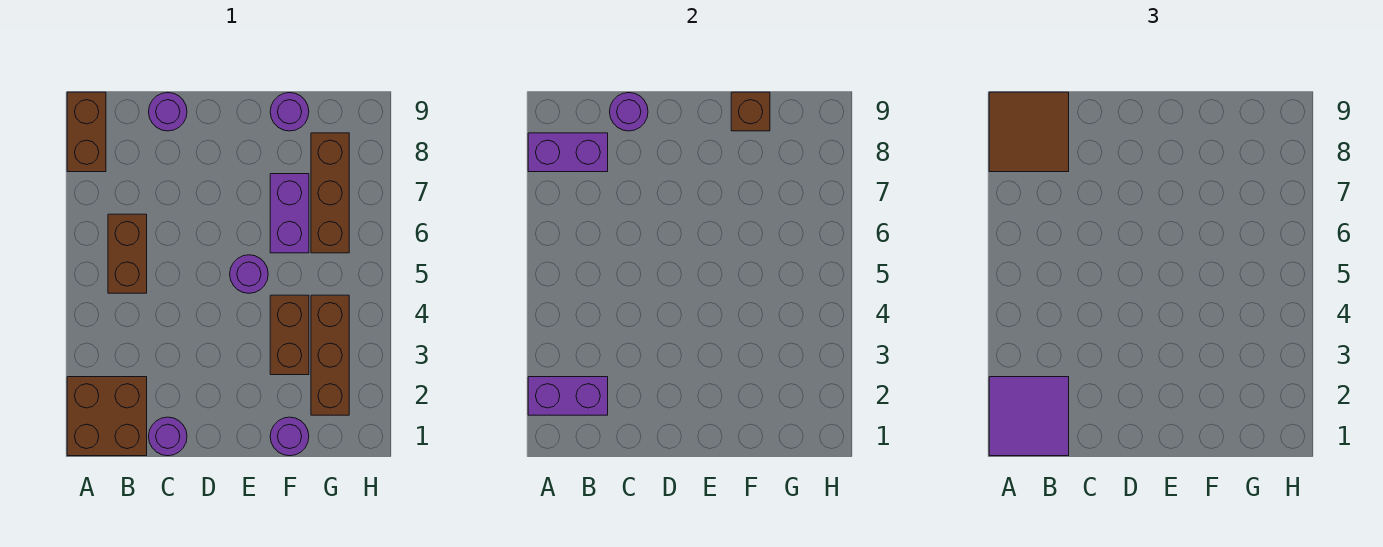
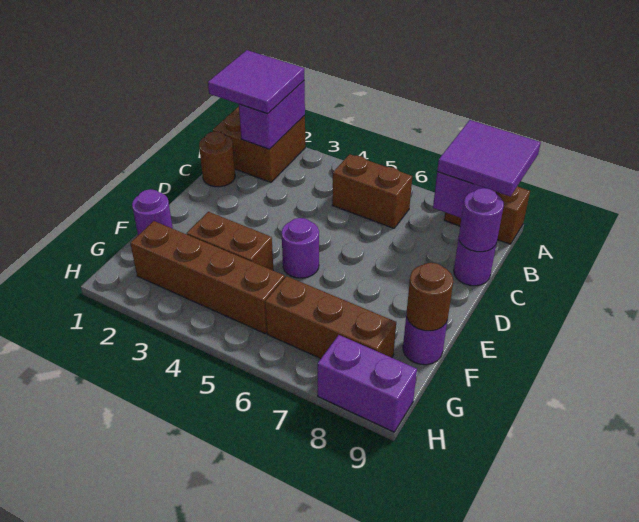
brown 2x2 tile [989,92,1069,172] -> purple 2x2 tile [437,120,541,196]
purple 1x1 round brick [149,417,187,456] -> brown 1x1 round brick [199,131,235,187]
purple 1x2 brick [270,174,309,253] -> purple 1x2 brick moved to [318,335,417,432]
brown 1x1 brick [731,92,770,131] -> brown 1x1 round brick [407,263,453,331]
brown 1x3 brick [311,295,349,415] -> brown 1x4 brick [130,221,285,333]

